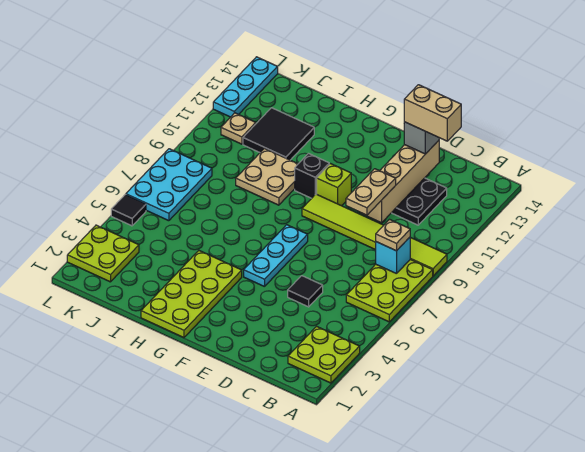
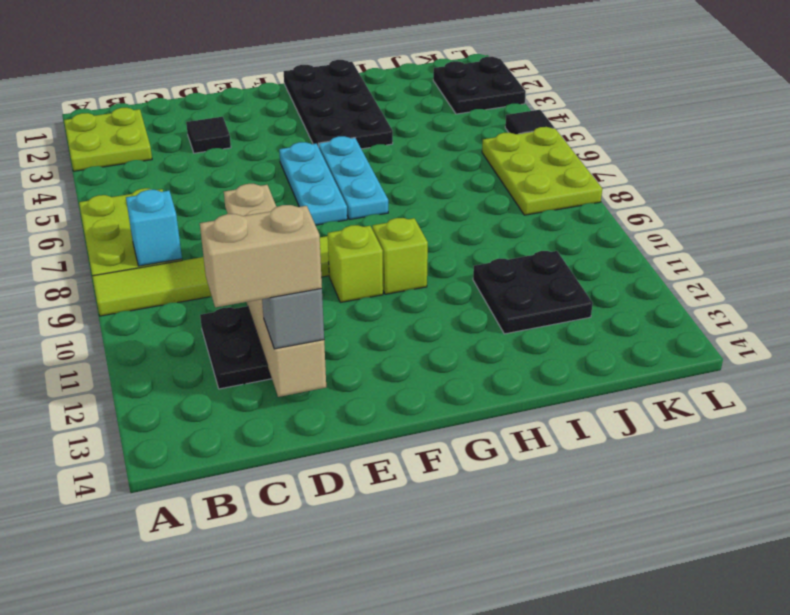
tan 1x1 plate [376,219,410,251] -> none
black 1x1 tile [288,276,323,307] -> black 1x1 tile moved to [186,117,231,153]
lime 2x4 plate [141,251,242,338] -> black 2x4 plate [284,60,393,149]
black 1x1 brick [295,154,329,198] -> lime 1x1 brick [372,218,428,294]
tan 2x2 plate [236,148,298,205] -> none
black 2x2 tile [243,108,314,160] -> black 2x2 plate [473,251,593,334]
lime 2x2 plate [67,225,139,282] -> black 2x2 plate [433,57,526,114]
cyan 2x3 plate [126,149,212,221] -> lime 2x3 plate [482,127,602,215]
tan 1x1 plate [221,113,256,144] -> none
cyan 1x3 plate [213,57,278,117] -> cyan 1x3 plate moved to [318,136,388,220]

